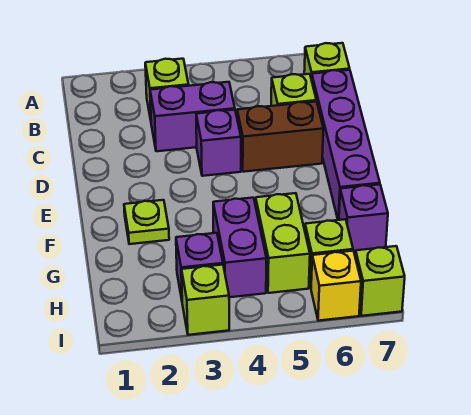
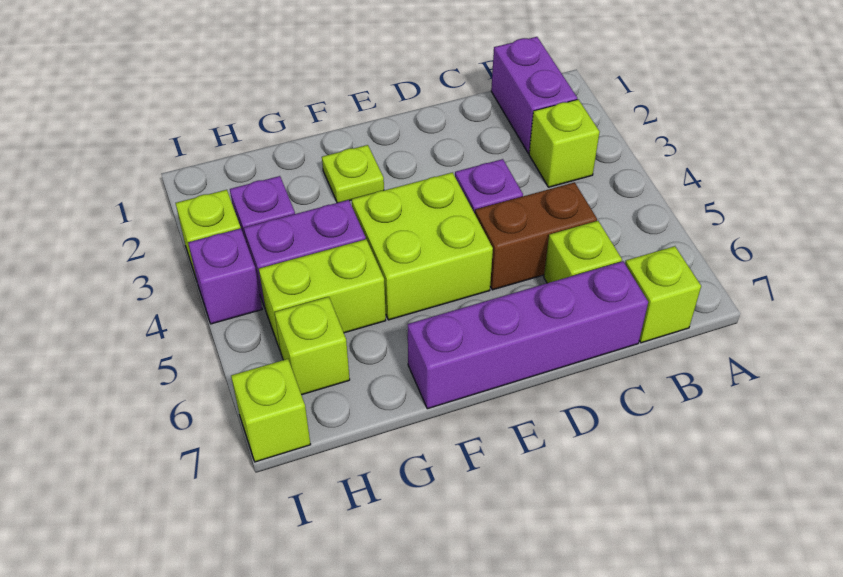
purple 1x2 brick [150,82,235,151] -> purple 1x2 brick moved to [491,37,577,153]
brown 1x2 brick [237,102,323,172] -> brown 1x2 brick turned to [475,182,597,290]
none -> lime 2x2 brick [352,172,493,320]
purple 1x1 brick [339,184,388,252] -> purple 1x1 brick moved to [188,228,262,324]
yellow 1x1 brick [311,251,361,321] -> none

